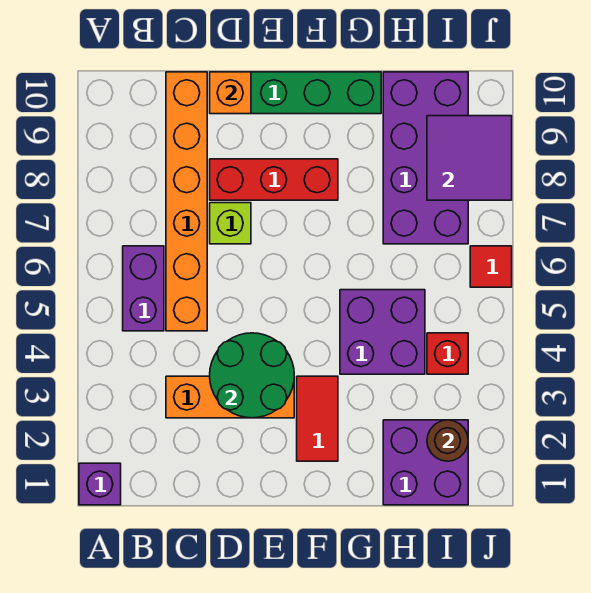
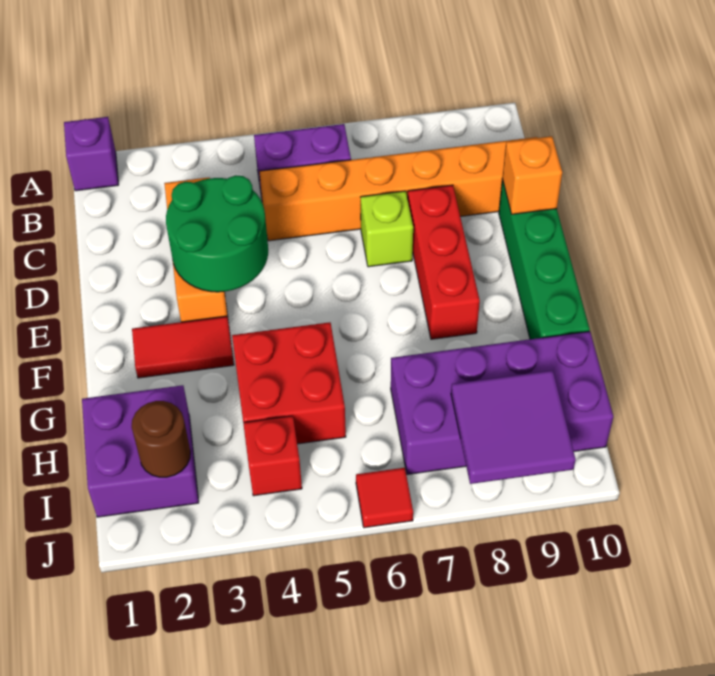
purple 2x2 brick [340,290,425,374] -> red 2x2 brick [232,322,346,444]

